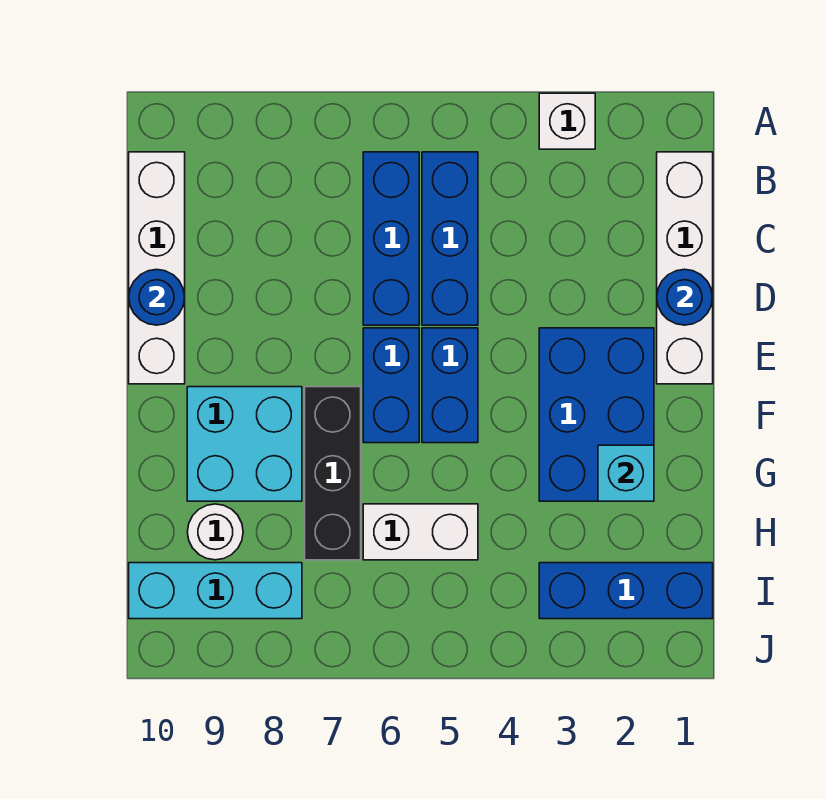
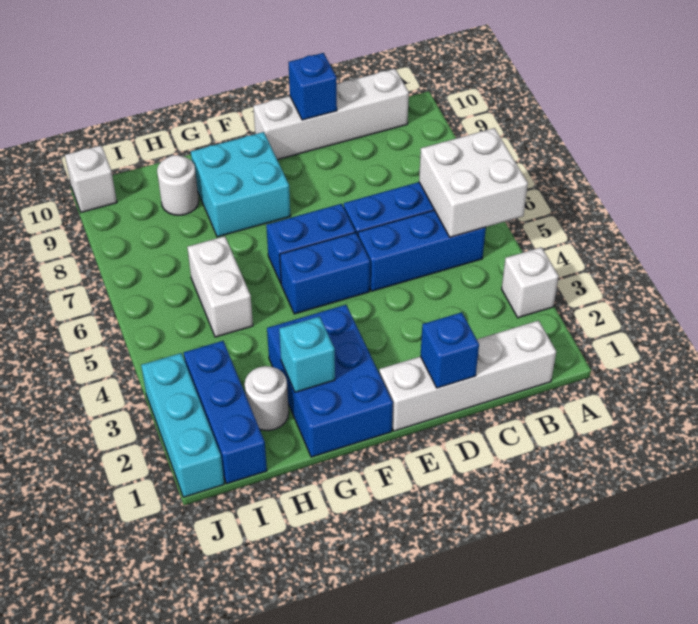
none -> white 2x2 brick [419,128,528,237]
blue 1x1 round brick [657,269,713,325] -> blue 1x1 brick [420,312,479,388]
blue 1x1 round brick [129,269,185,325] -> blue 1x1 brick [288,53,337,120]
blue 2x3 brick [539,328,654,501] -> blue 2x3 brick turned to [267,305,393,457]
black 1x3 brick [305,387,361,560] -> none
none -> white 1x1 round brick [245,366,289,431]
cyan 1x3 brick [129,563,302,619] -> cyan 1x3 brick moved to [141,353,224,497]
none -> white 1x1 brick [65,145,117,212]

